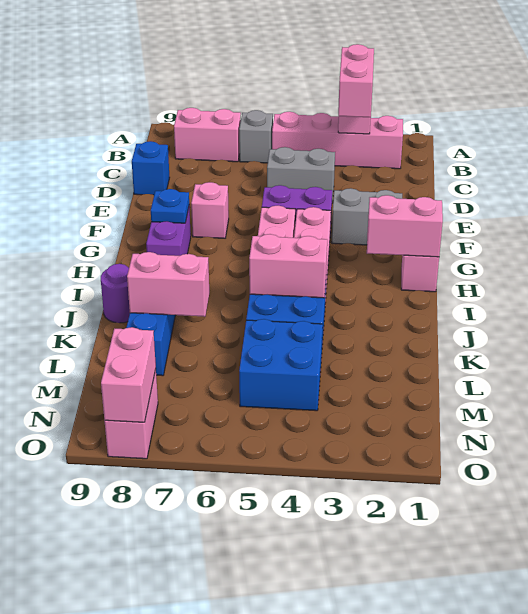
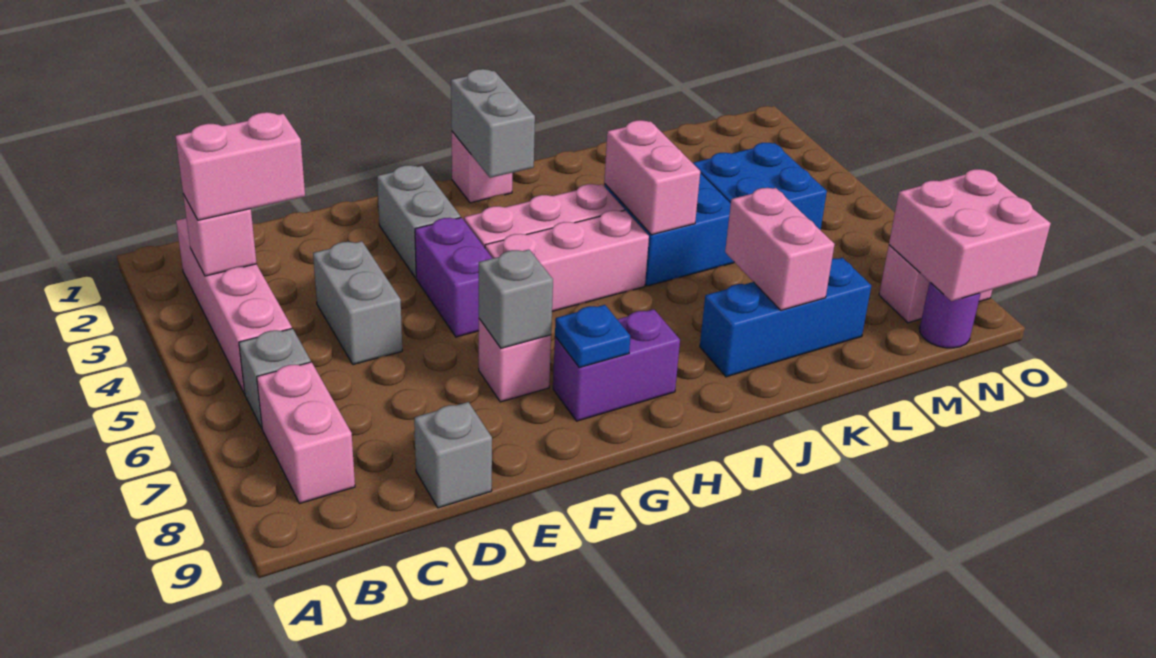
blue 1x1 brick [132,141,170,195] -> grey 1x1 brick [414,402,492,508]
none -> grey 1x1 brick [479,250,553,348]
pink 1x2 brick [367,195,443,257] -> grey 1x2 brick [451,69,535,178]
purple 1x1 round brick [101,264,130,323] -> purple 1x1 round brick moved to [919,282,981,348]
pink 1x2 brick [101,327,156,422] -> pink 2x2 brick [889,169,1051,301]

